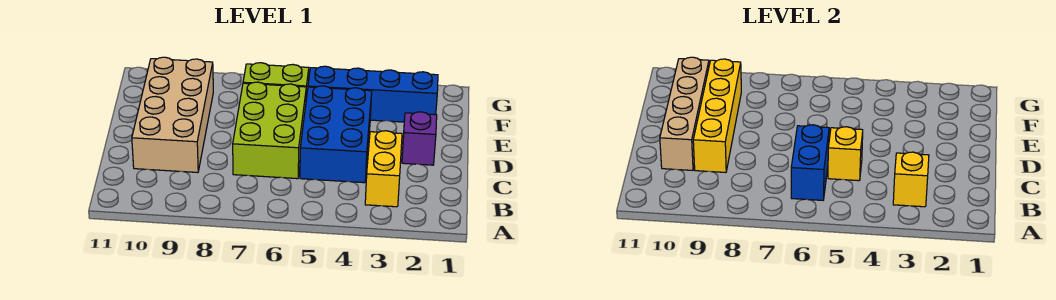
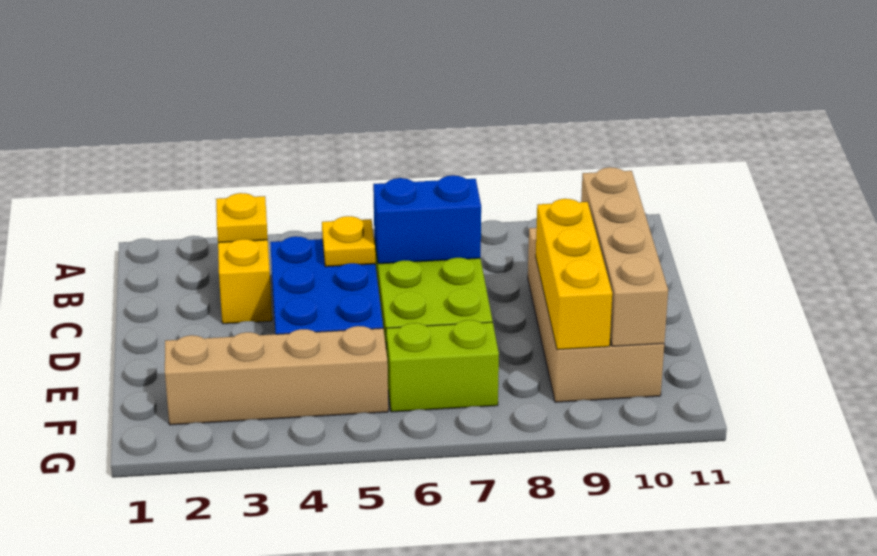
yellow 1x1 brick [893,152,929,207] -> yellow 1x1 plate [216,193,268,243]
blue 1x2 brick [791,125,829,200] -> blue 1x2 brick turned to [373,175,481,264]
yellow 1x1 brick [828,127,863,181] -> yellow 1x1 plate [322,216,375,267]
yellow 1x4 brick [693,59,741,172] -> yellow 1x3 brick [536,199,612,350]
purple 1x1 brick [402,112,437,165] -> none
blue 1x4 brick [308,66,438,122] -> tan 1x4 brick [165,326,388,425]

